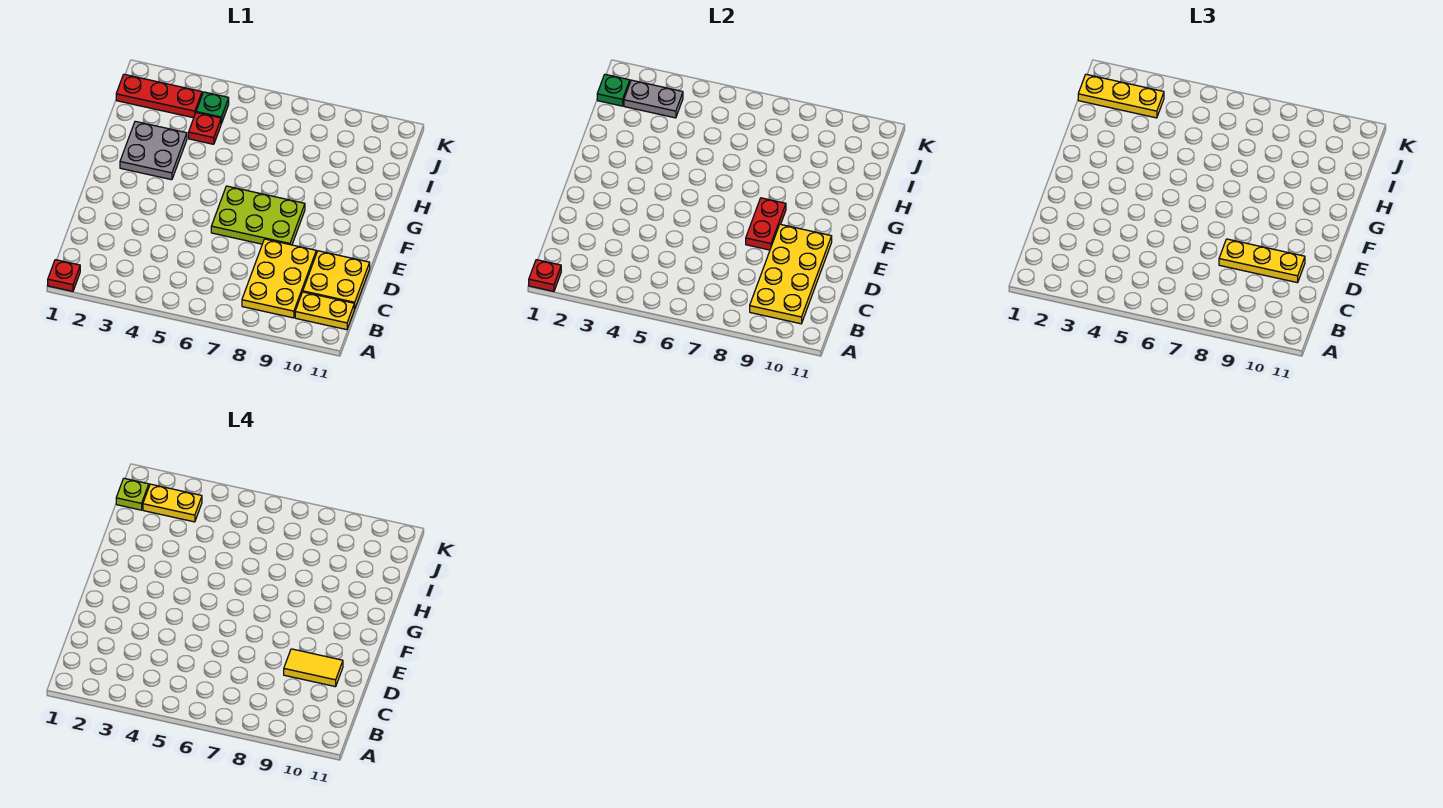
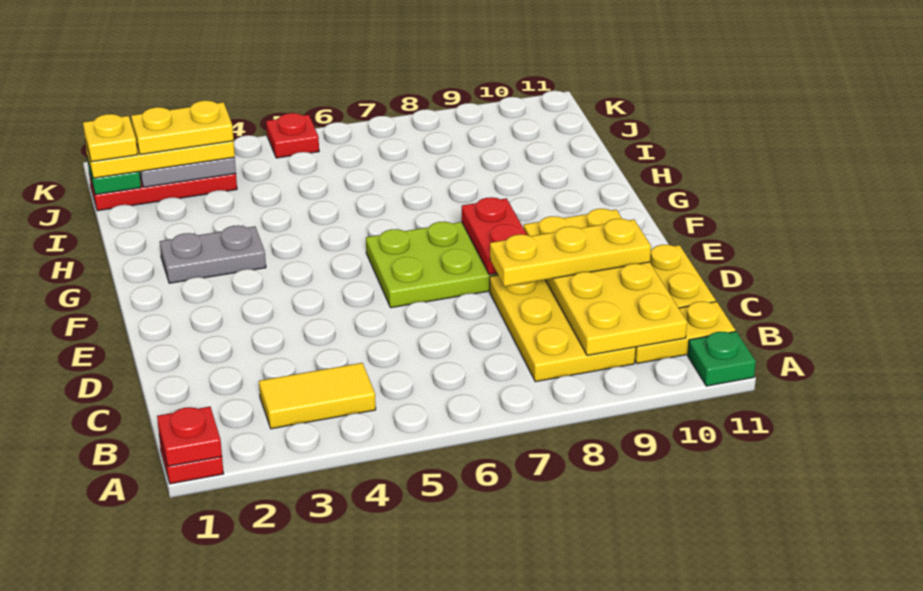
yellow 1x2 tile [284,649,343,687] -> yellow 1x2 tile moved to [259,363,376,429]
grey 2x2 plate [120,121,187,180] -> grey 1x2 plate [160,225,266,283]
red 1x1 plate [189,113,221,144] -> red 1x1 plate moved to [266,113,319,158]
lime 1x1 plate [116,478,149,510] -> yellow 1x1 plate [83,114,138,162]
green 1x1 plate [196,92,229,124] -> green 1x1 plate moved to [688,331,756,386]

